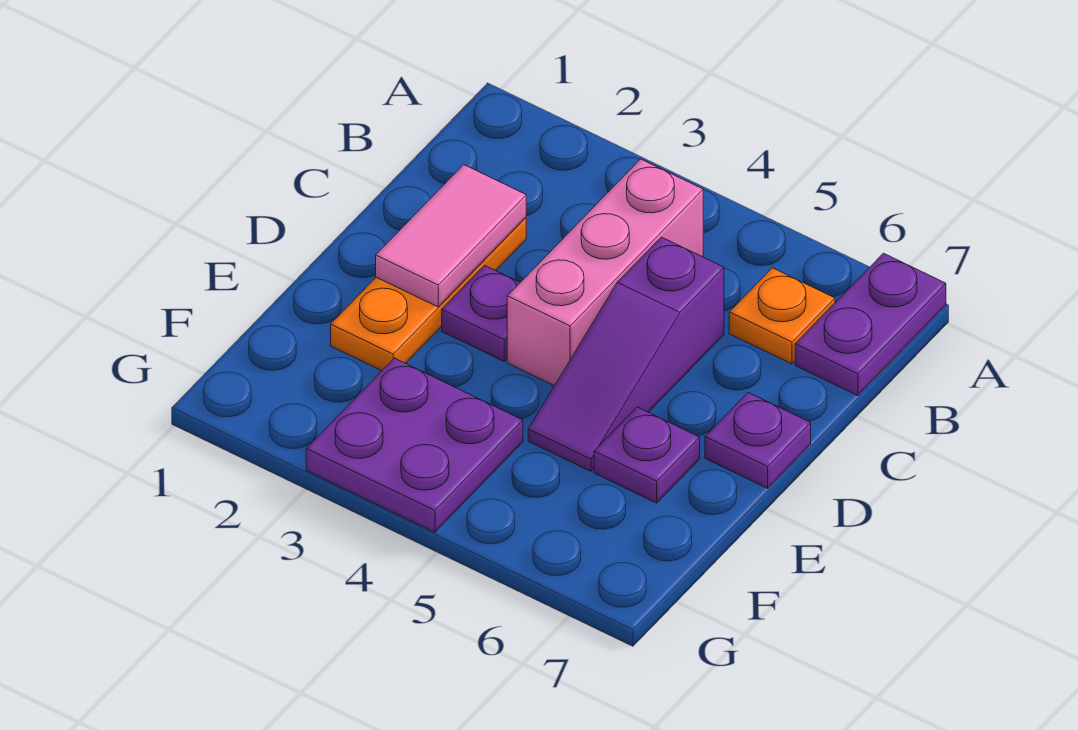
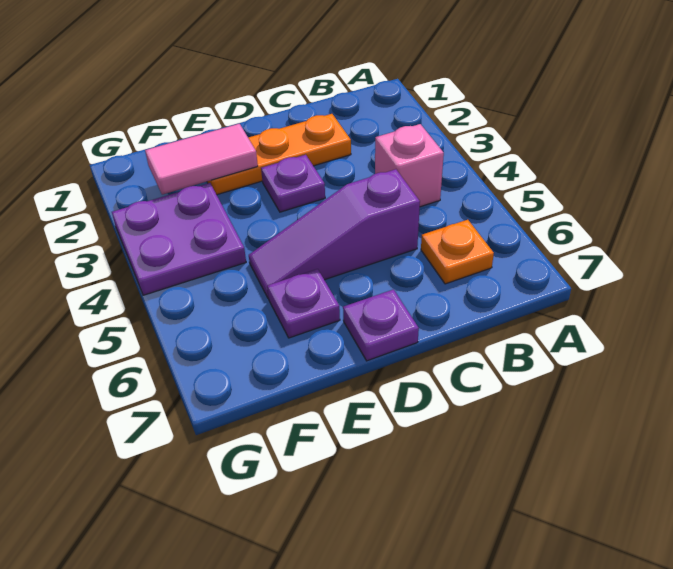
purple 1x2 plate [795,253,946,396] -> none
pink 1x3 brick [507,159,703,386] -> pink 1x1 brick [375,124,444,207]
pink 1x2 tile [376,165,526,307] -> pink 1x2 tile moved to [145,124,258,195]

